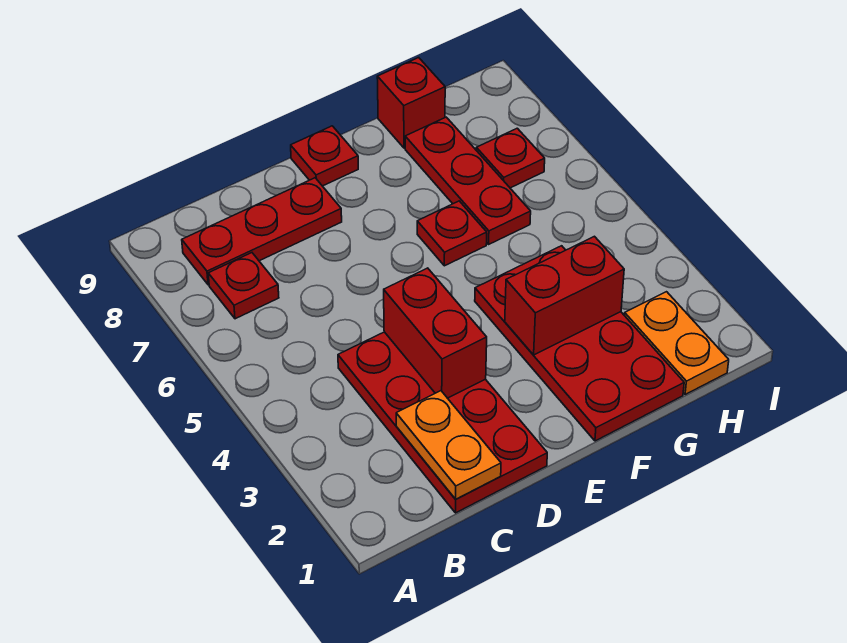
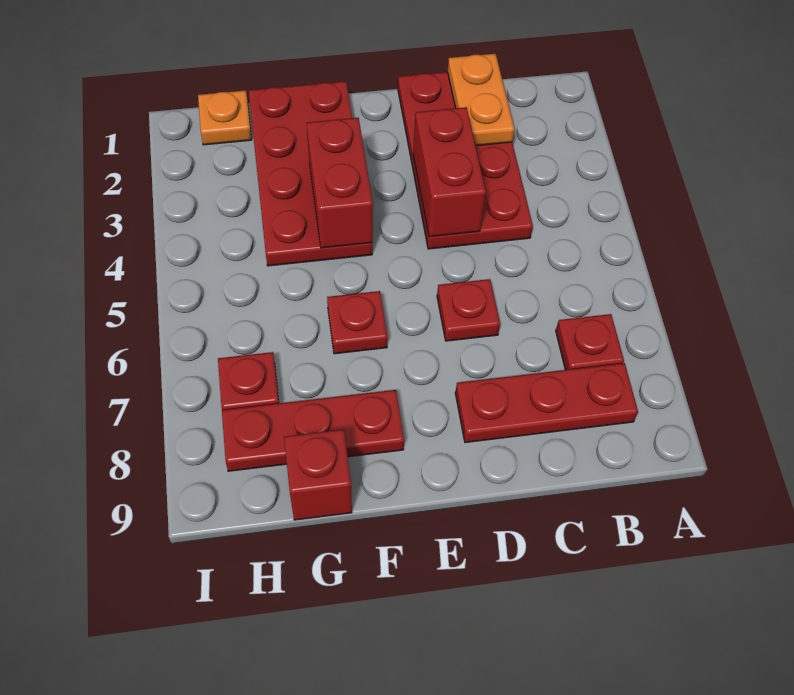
red 1x1 plate [291,126,358,186] -> red 1x1 plate moved to [437,279,500,341]
red 1x2 brick [505,236,624,355] -> red 1x2 brick turned to [307,118,373,248]
red 1x3 plate [405,117,531,244] -> red 1x3 plate turned to [222,390,404,471]
orange 1x2 plate [624,292,729,395] -> orange 1x1 plate [198,90,252,145]

